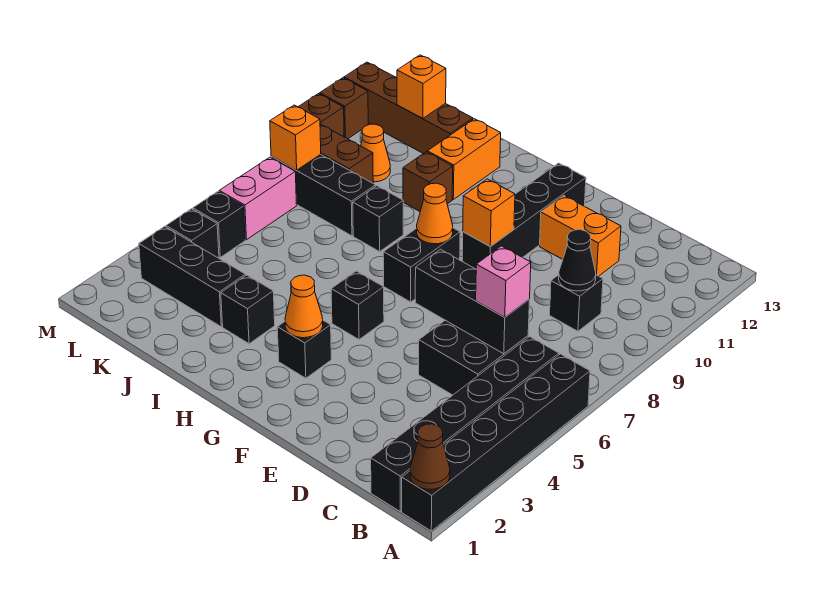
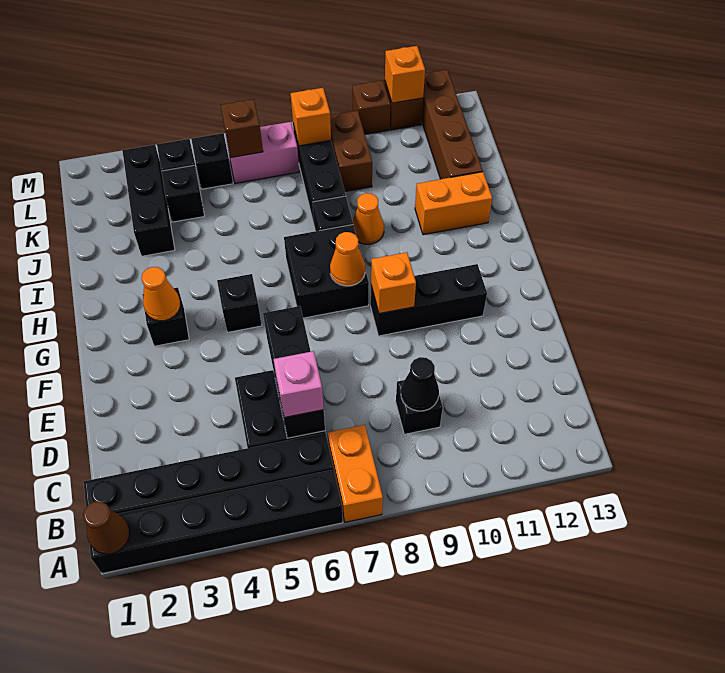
orange 1x2 brick [540,196,621,276] -> orange 1x2 brick moved to [328,425,383,522]
black 1x4 brick [462,163,586,269] -> black 1x3 brick [371,264,487,336]
black 1x2 brick [383,228,460,302] -> black 2x2 brick [284,225,369,318]
black 1x1 brick [221,275,275,344] -> black 1x1 brick moved to [161,166,204,222]
brown 1x1 brick [403,152,453,211] -> brown 1x1 brick moved to [221,99,263,158]
orange 1x1 cone [361,124,390,182] -> orange 1x1 cone moved to [353,193,384,244]
orange 1x1 brick [397,55,446,119] -> orange 1x1 brick moved to [385,46,425,103]

